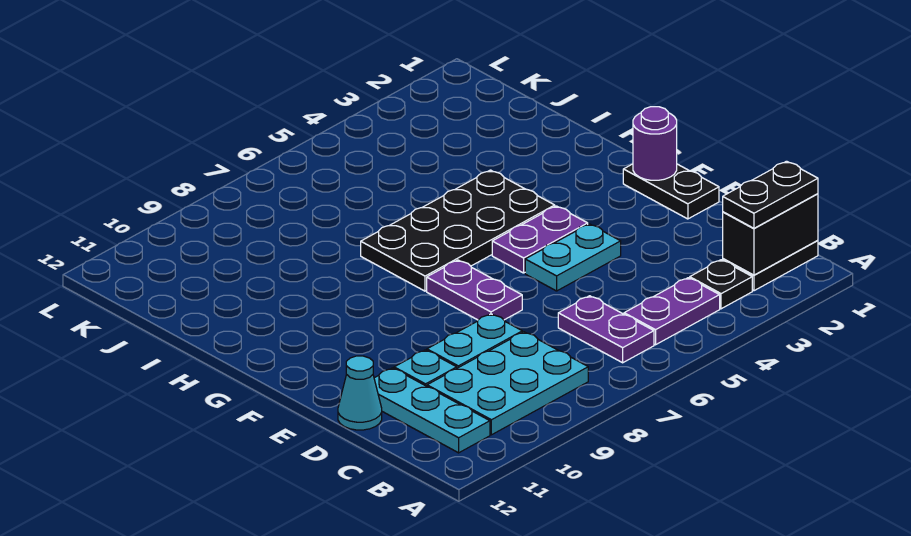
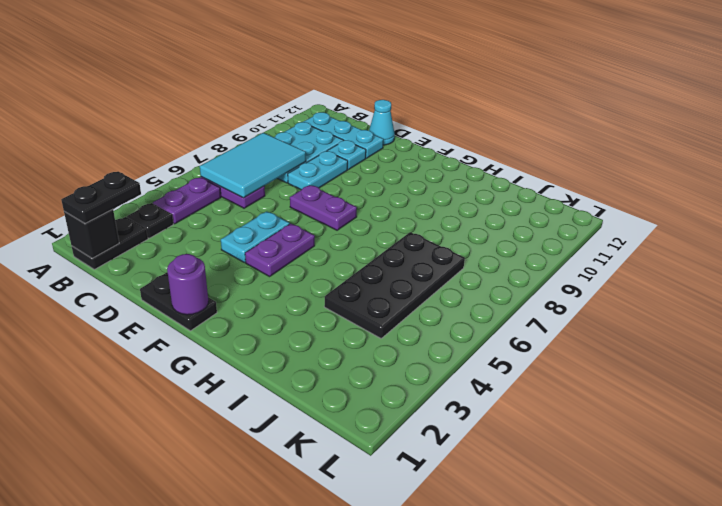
black 1x2 brick [723,194,818,275] -> black 1x1 brick [64,209,119,259]
none -> cyan 2x3 tile [200,133,306,198]
black 2x4 plate [361,170,555,291] -> black 2x4 plate moved to [324,232,465,338]

